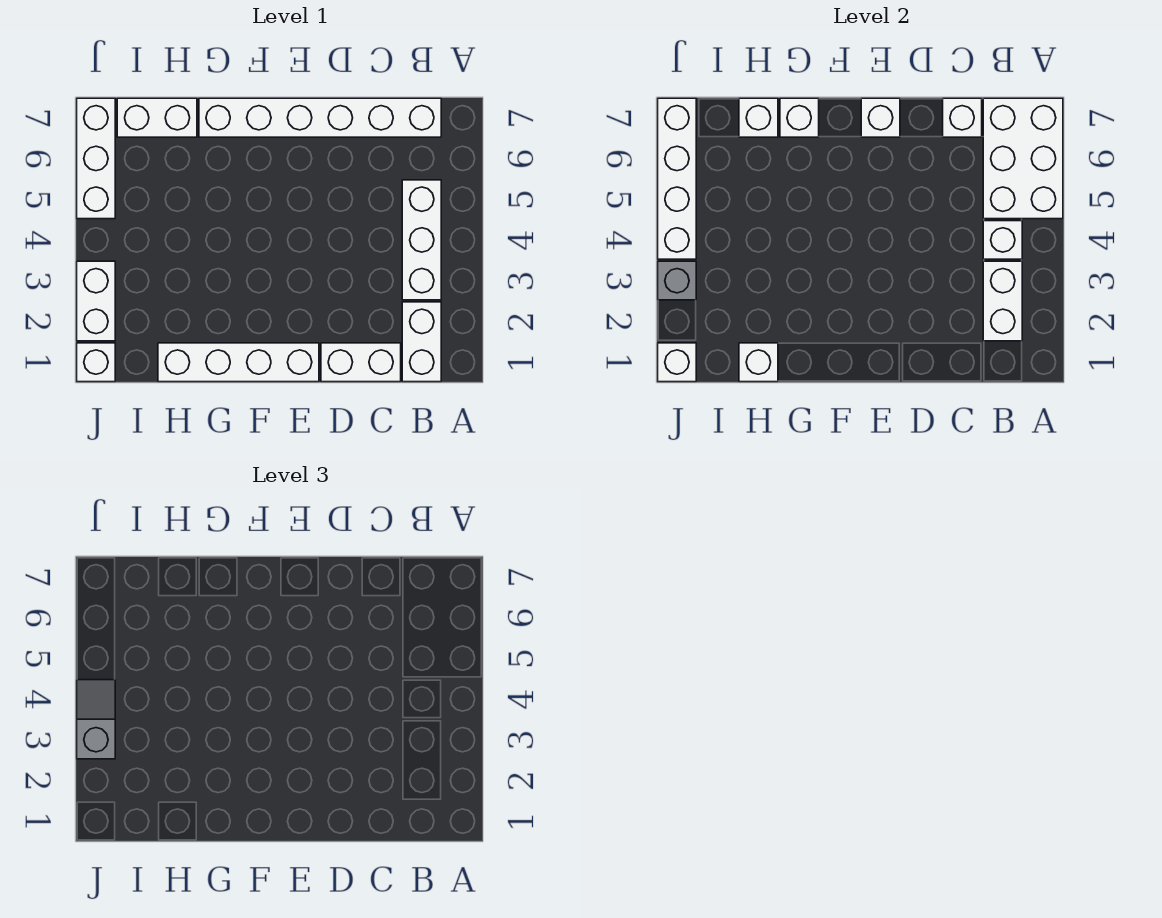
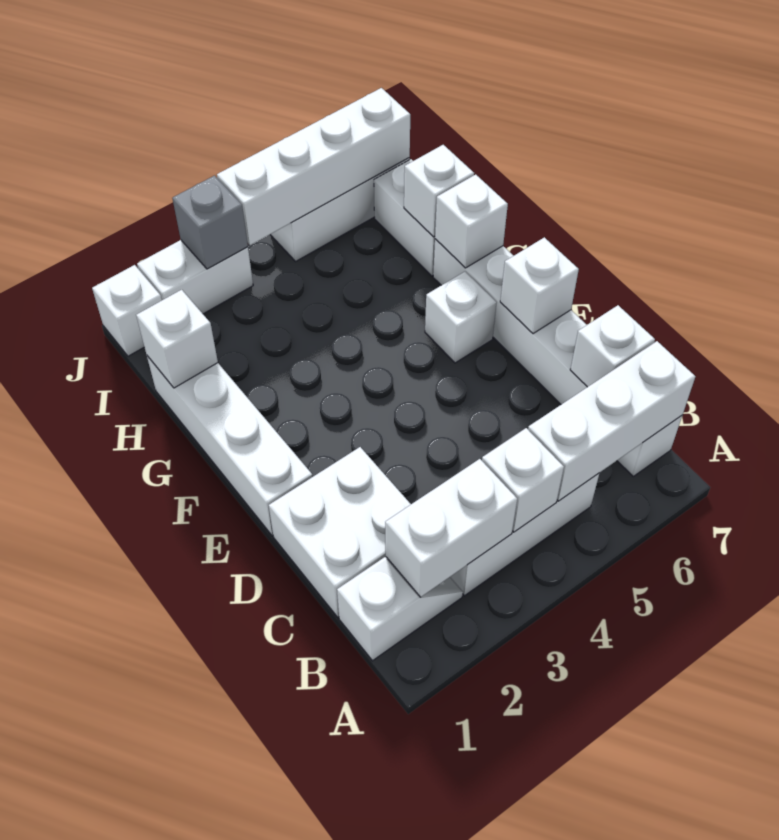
white 2x3 brick [983,98,1063,219] -> white 1x3 brick [528,341,695,501]
white 1x2 brick [402,302,441,382] -> white 1x2 slope [337,557,463,661]
white 1x2 brick [321,343,401,382] -> white 2x2 brick [269,447,411,617]
white 1x1 brick [658,343,696,382] -> white 1x1 brick moved to [425,272,497,363]
grey 1x2 slope [77,680,115,759] -> none

